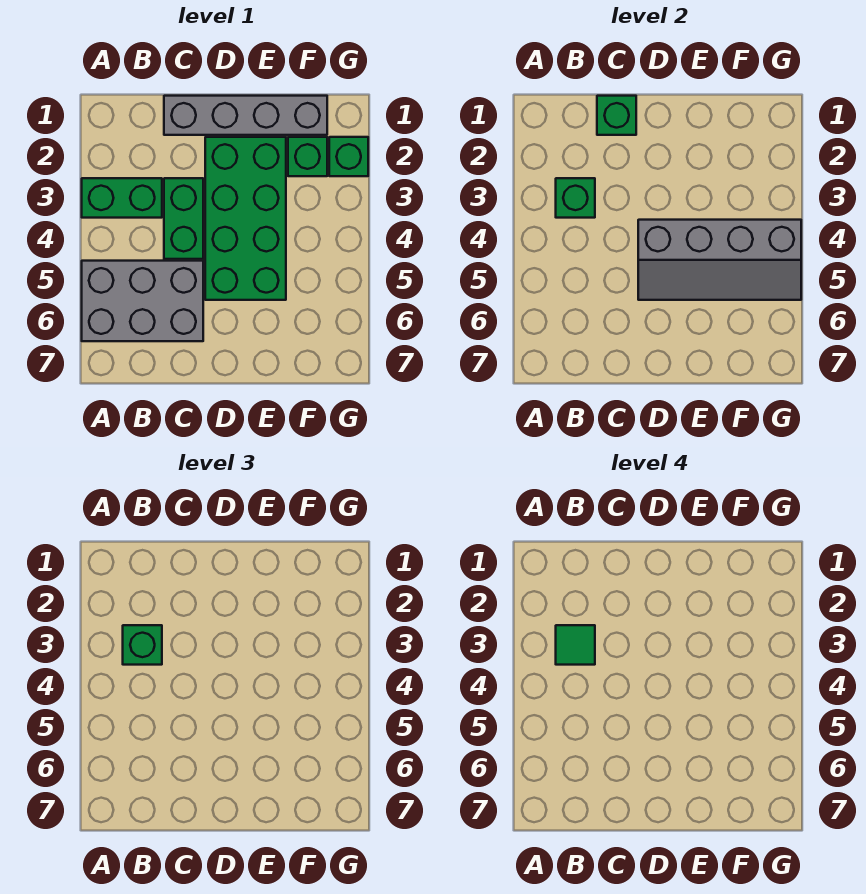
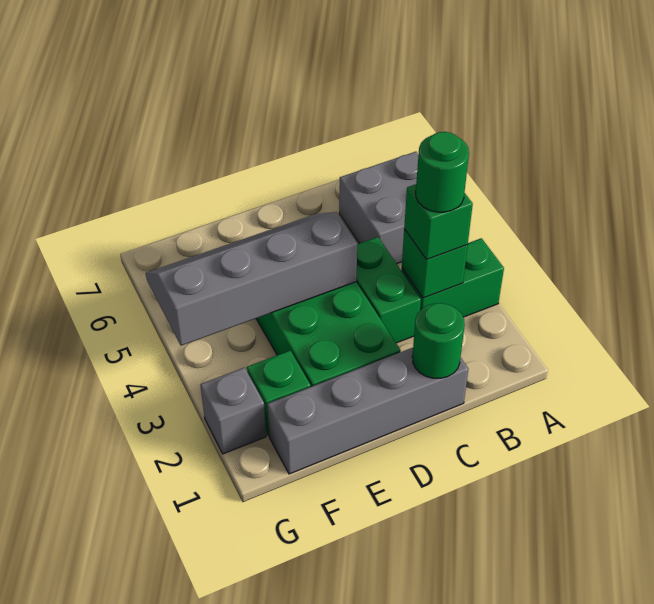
grey 2x3 brick [82,261,203,341] -> grey 2x2 brick [339,152,419,264]
green 1x1 tile [556,625,595,665] -> green 1x1 round brick [416,132,469,212]
green 1x1 brick [597,96,636,135] -> green 1x1 round brick [412,303,465,378]
green 1x1 brick [329,137,368,176] -> grey 1x1 brick [200,368,266,454]

